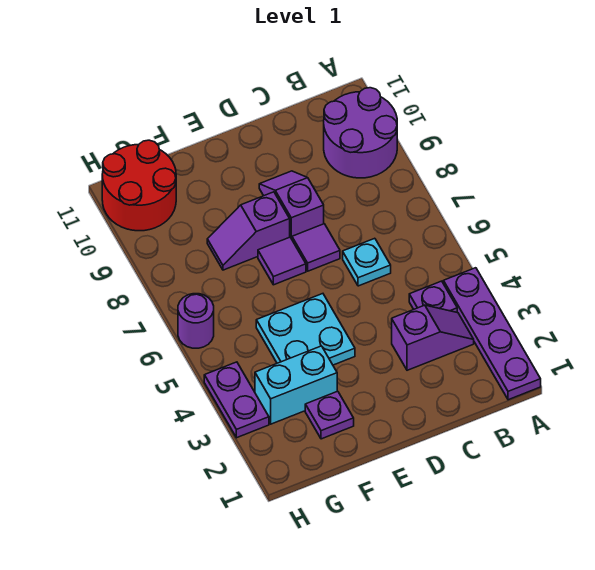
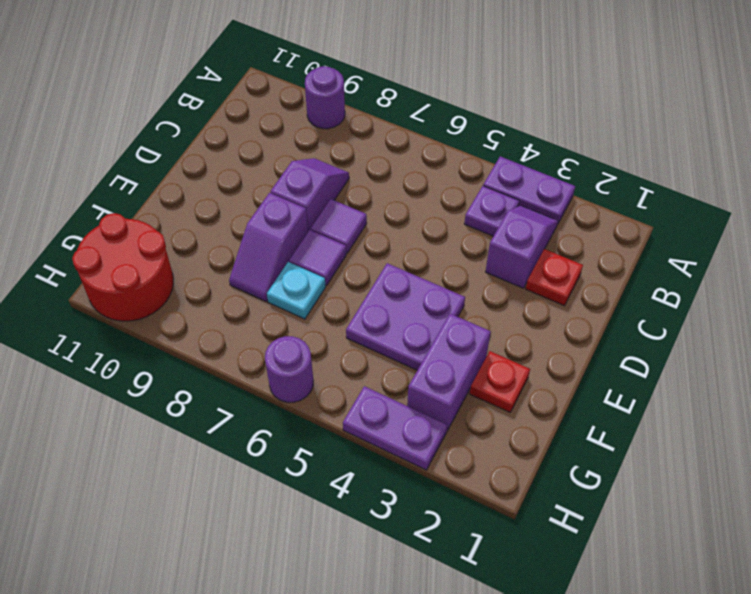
purple 1x4 plate [443,268,541,400] -> purple 1x2 plate [483,156,575,225]
purple 2x2 round brick [324,88,397,178] -> purple 1x1 round brick [305,66,345,129]
none -> red 1x1 plate [526,249,583,306]
cyan 1x1 plate [343,238,391,286] -> cyan 1x1 plate moved to [267,262,326,319]
purple 1x2 slope [259,171,324,239] -> purple 1x2 slope turned to [271,158,349,231]
cyan 2x2 plate [256,294,355,365] -> purple 2x2 plate [346,263,465,370]
purple 1x1 plate [305,391,354,439] -> red 1x1 plate [470,351,530,412]
cyan 1x2 brick [255,346,337,424] -> purple 1x2 brick [407,314,491,431]

